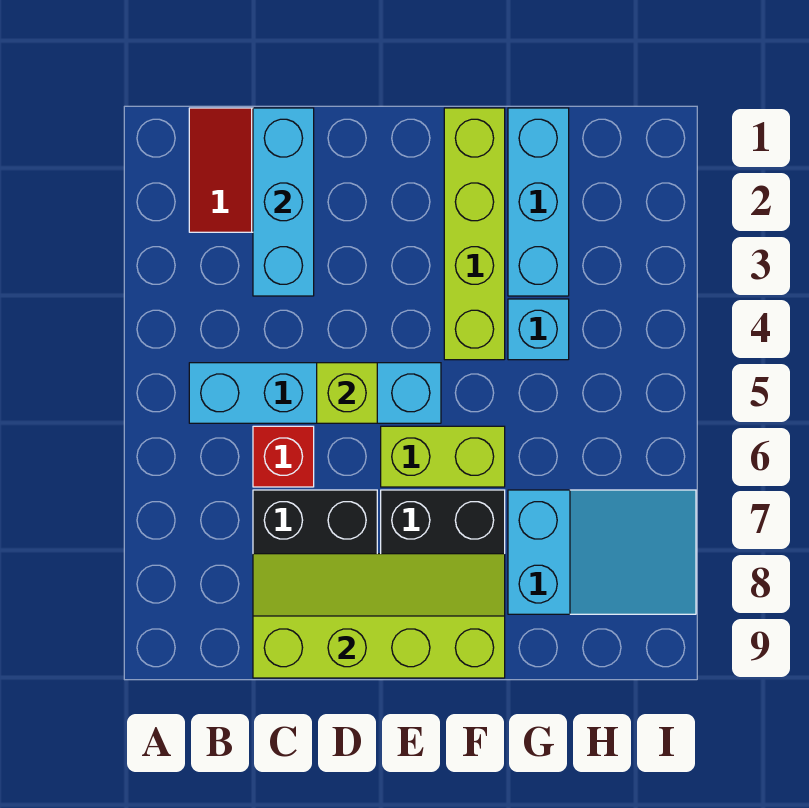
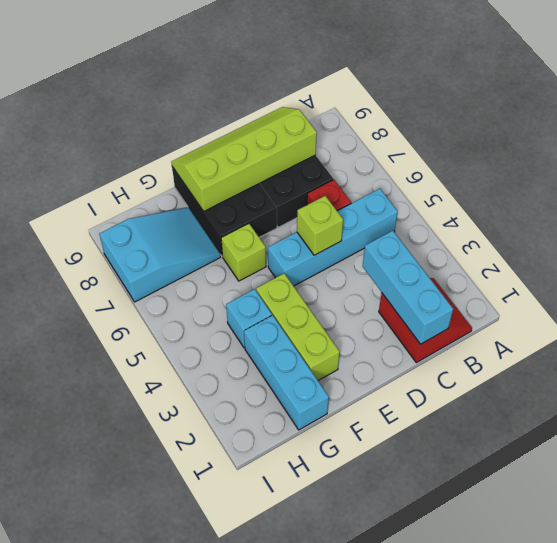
lime 2x4 slope [253,554,505,678] -> lime 2x4 slope turned to [171,107,317,211]
lime 1x2 brick [381,426,505,487] -> lime 1x1 brick [221,223,266,281]
lime 1x4 brick [444,108,505,360] -> lime 1x3 brick [256,274,340,381]
cyan 2x3 slope [508,490,696,614] -> cyan 2x3 slope turned to [100,207,221,302]

